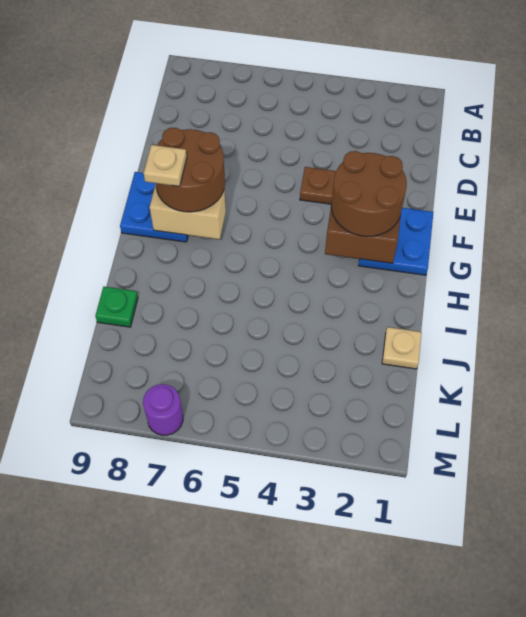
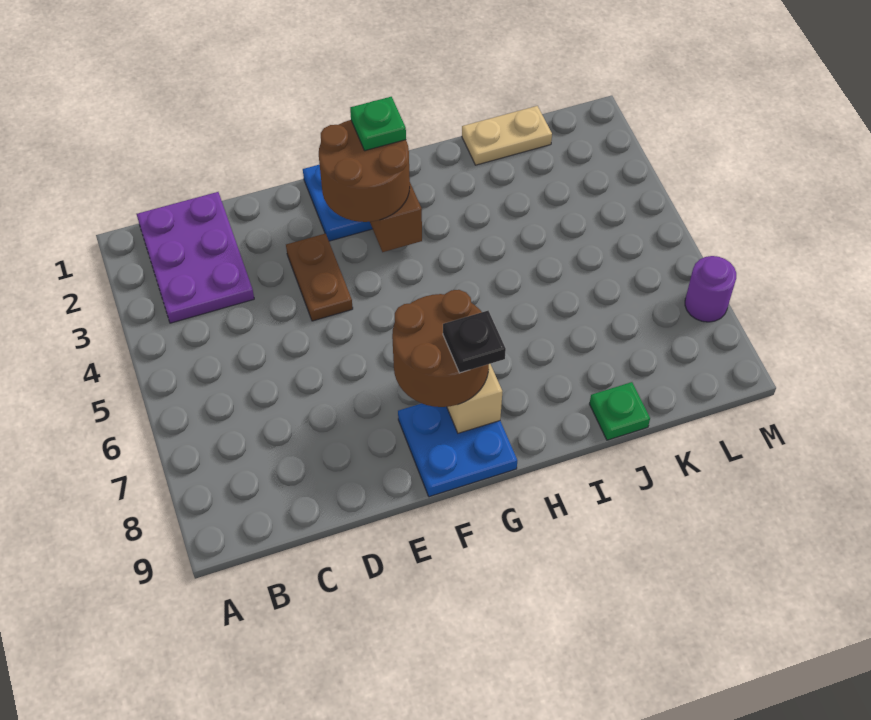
none -> purple 2x3 plate [137,192,254,323]
none -> green 1x1 plate [350,97,406,151]
tan 1x1 plate [144,145,187,186] -> black 1x1 plate [443,311,506,373]
tan 1x1 plate [382,327,422,369] -> tan 1x2 plate [462,106,552,165]

